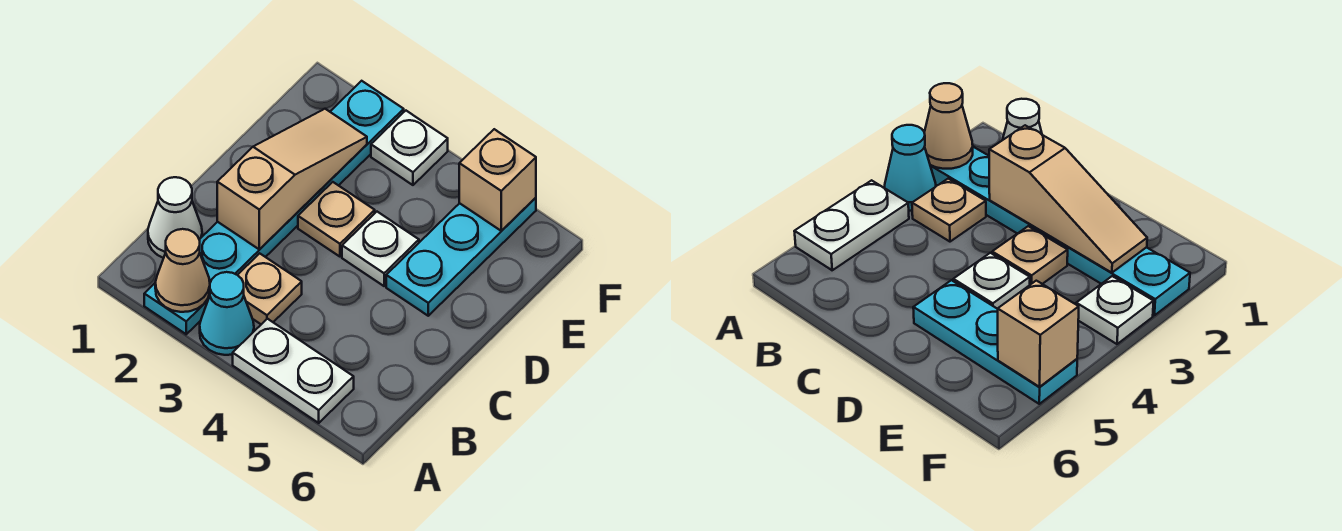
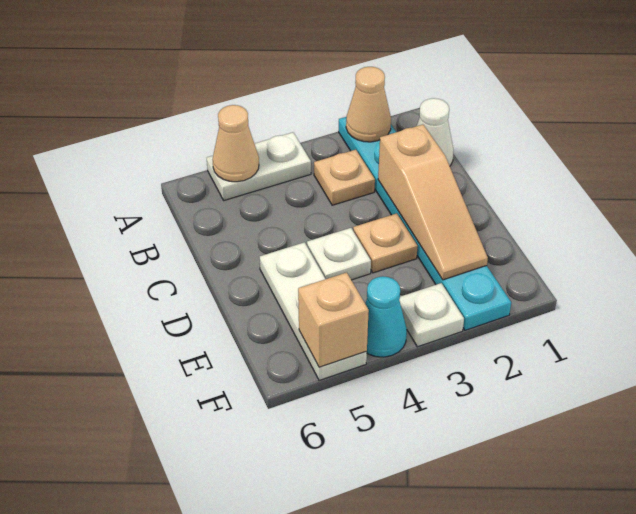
cyan 1x1 cone [200,272,254,355] -> cyan 1x1 cone moved to [365,276,407,357]
none -> tan 1x1 cone [213,105,259,182]
cyan 1x3 plate [386,198,536,316] -> white 1x3 plate [260,242,367,380]

